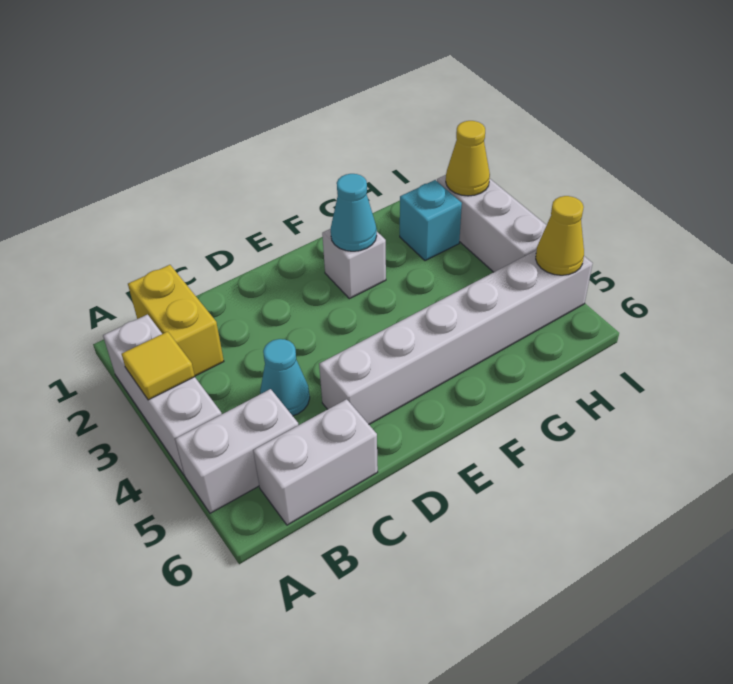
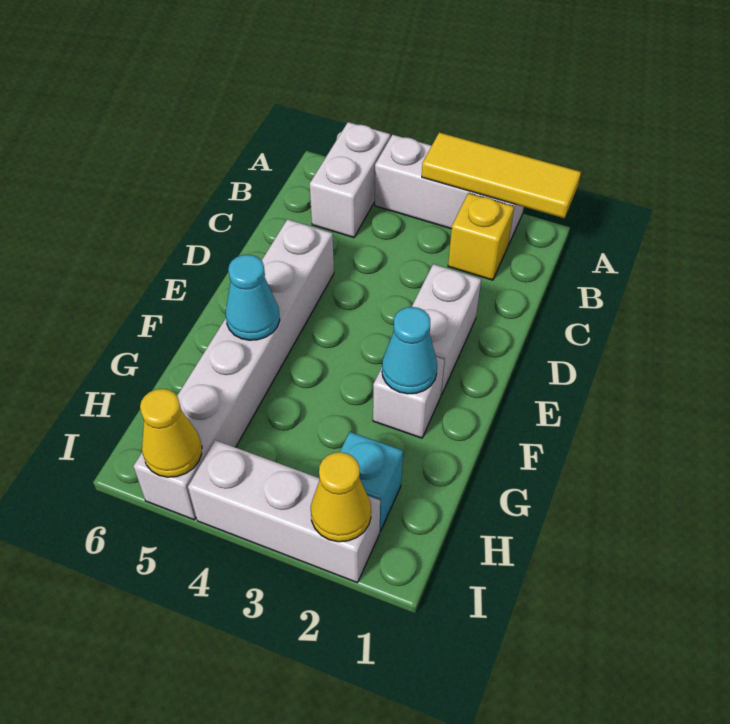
yellow 1x1 tile [121,332,195,400] -> yellow 1x3 tile [422,132,581,218]
yellow 1x2 brick [128,265,224,376] -> yellow 1x1 brick [448,193,514,280]
white 1x2 brick [253,399,378,525] -> white 1x2 brick moved to [412,264,481,395]
cyan 1x1 cone [260,339,310,416] -> cyan 1x1 cone moved to [226,255,280,340]

